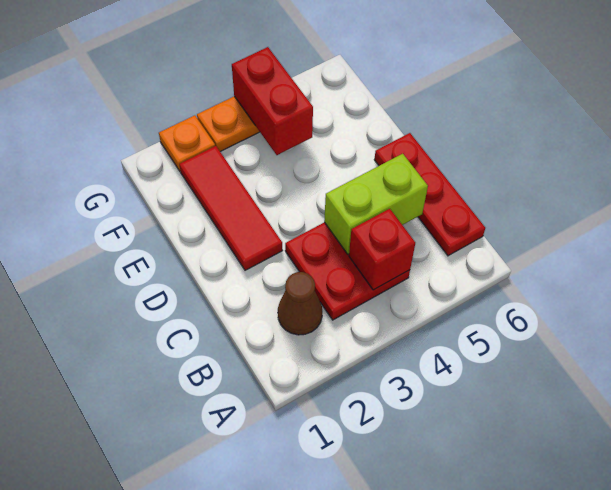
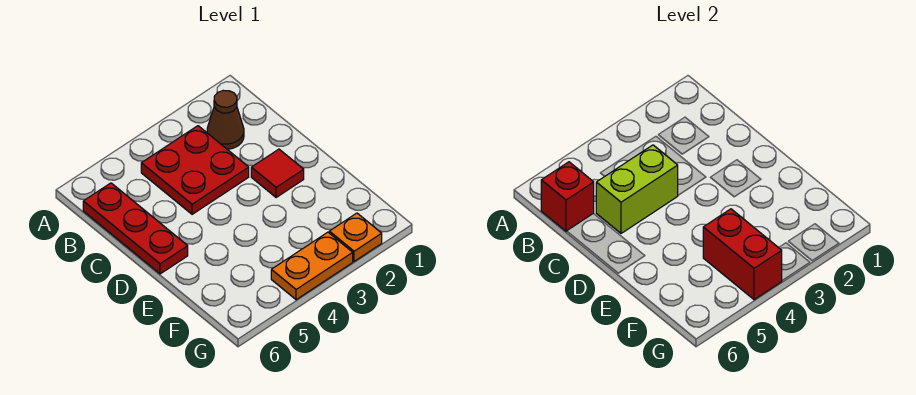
red 1x1 brick [349,209,415,290] -> red 1x1 brick moved to [541,162,594,231]
red 1x3 tile [179,146,283,270] -> red 1x1 tile [251,149,304,198]

